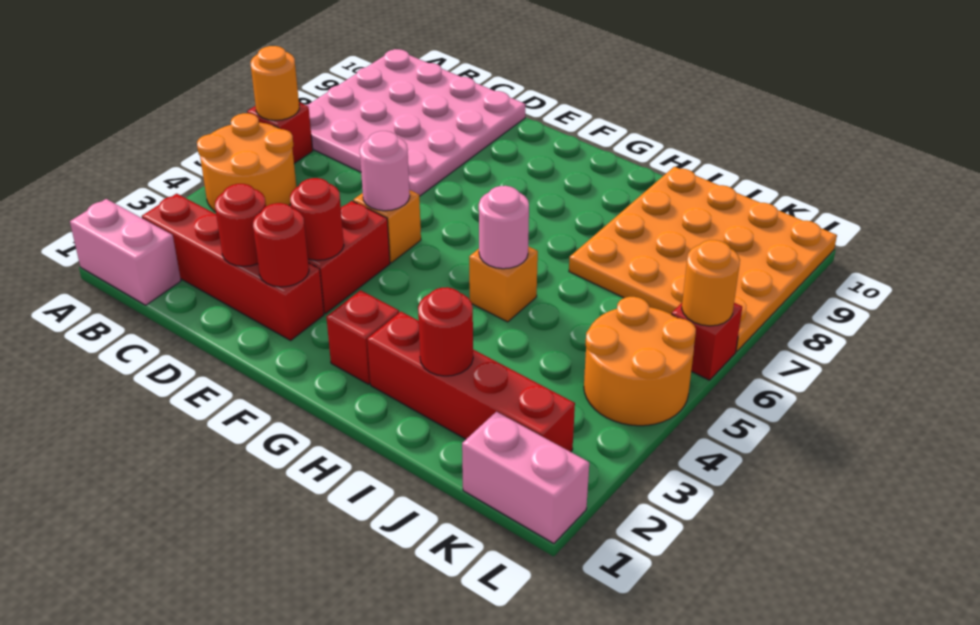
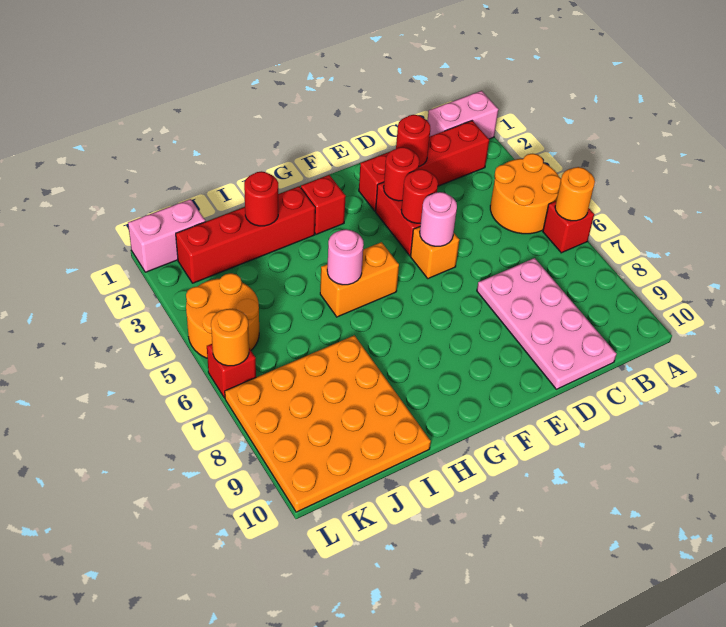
pink 4x4 plate [306,49,525,196] -> pink 2x4 plate [477,258,616,389]
red 1x1 round brick [253,203,309,287] -> red 1x1 round brick moved to [401,169,438,223]
orange 1x1 brick [469,246,538,322] -> orange 1x2 brick [320,242,399,317]

